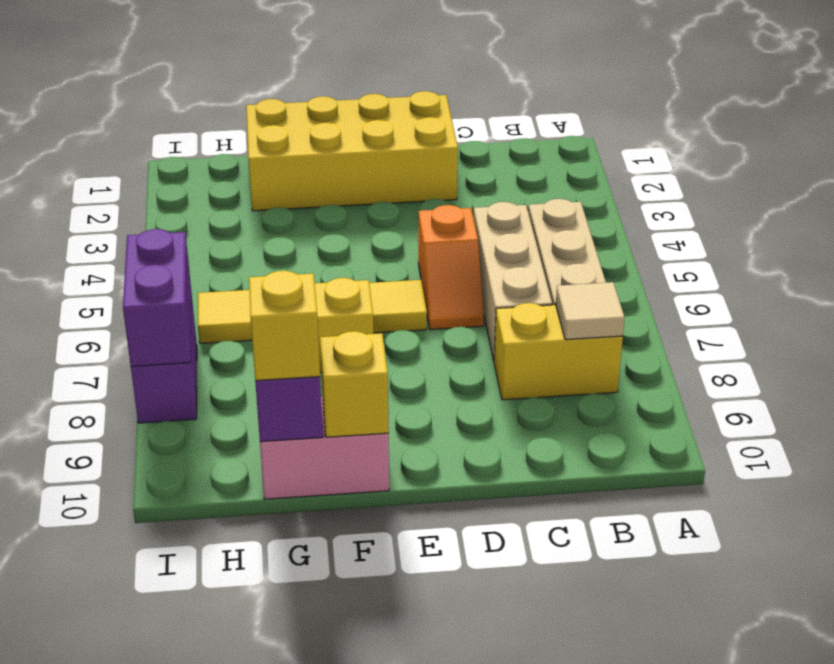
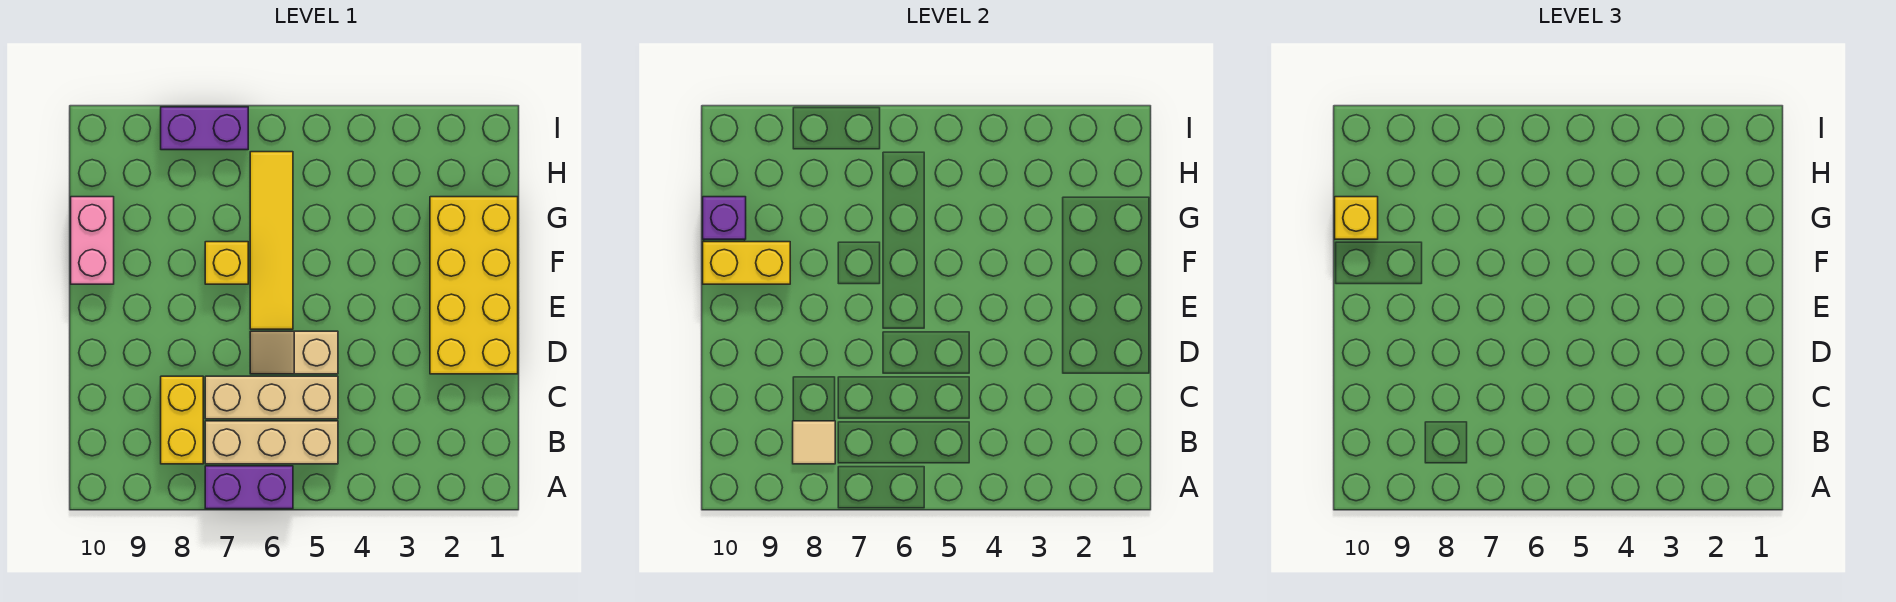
orange 1x2 slope [418,205,484,330] -> tan 1x2 slope [250,331,338,374]
yellow 1x1 brick [320,331,389,437] -> yellow 1x2 brick [703,242,790,284]
purple 1x2 brick [123,229,191,366] -> purple 1x2 brick moved to [205,466,293,509]

